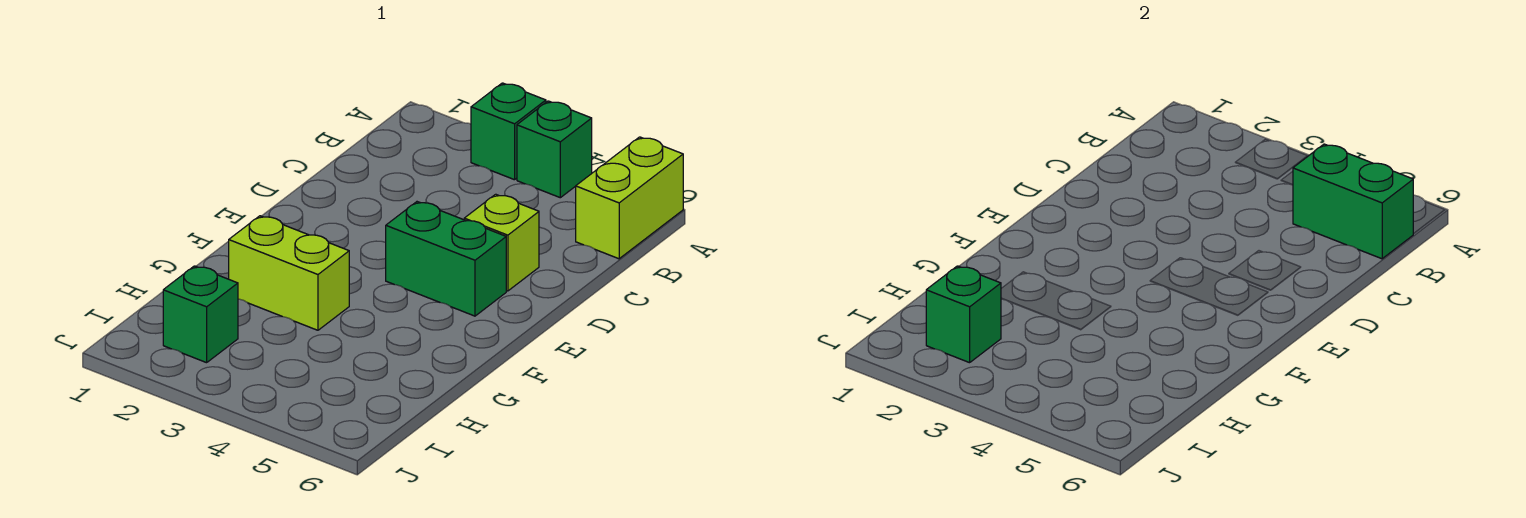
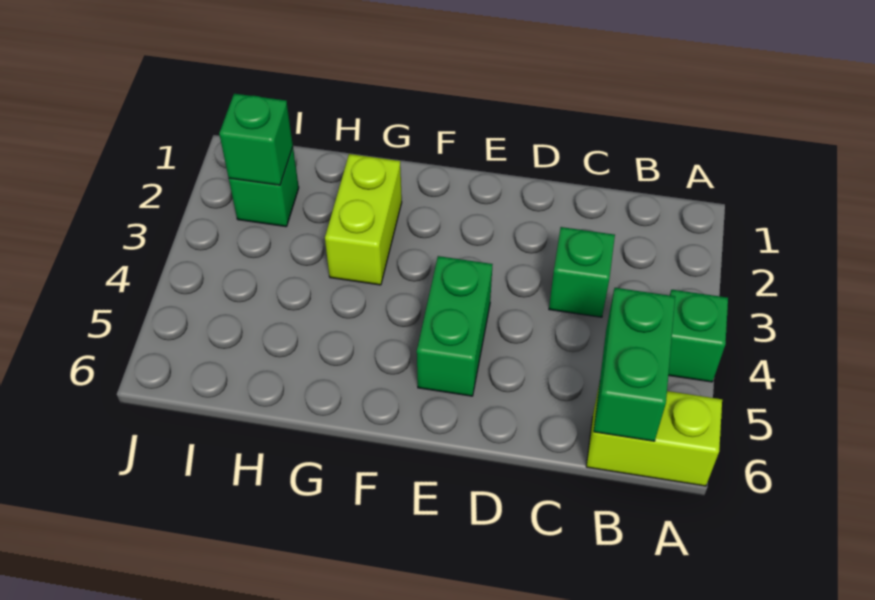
green 1x1 brick [471,83,546,180] -> green 1x1 brick moved to [549,227,615,317]
lime 1x1 brick [464,194,539,291] -> none

